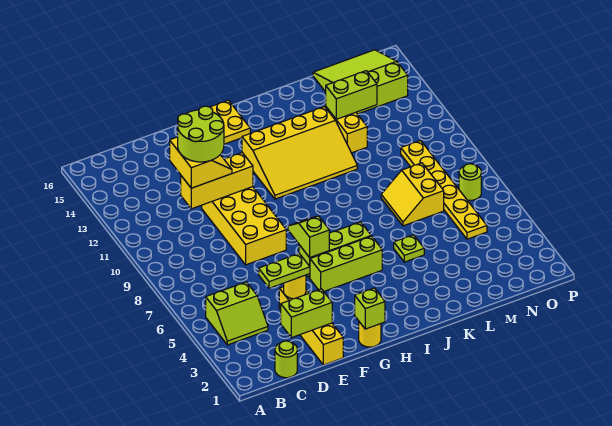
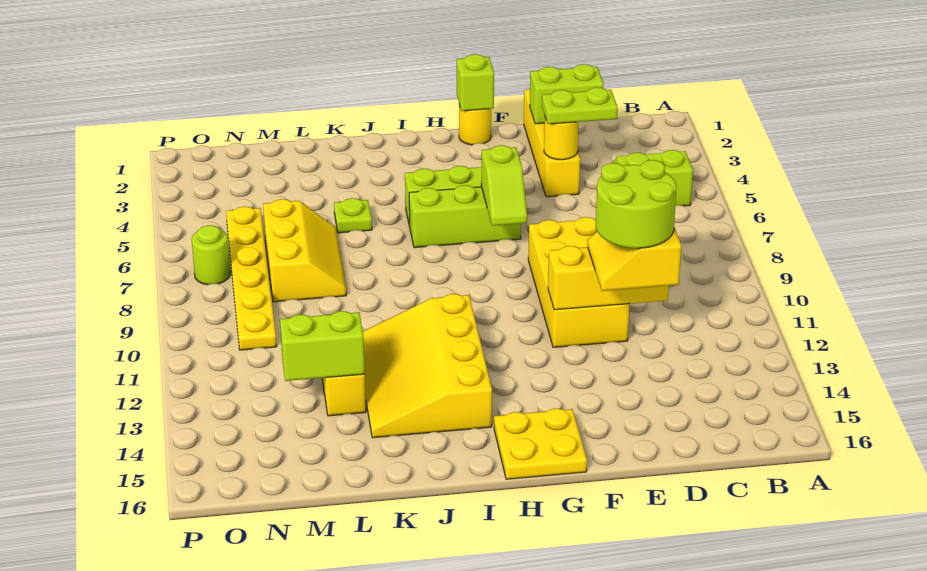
lime 1x1 round brick [275,341,297,378] -> none
yellow 3x4 slope [242,107,357,199] -> yellow 3x4 slope turned to [363,294,492,438]
yellow 2x2 slope [381,163,444,226] -> yellow 2x3 slope [263,199,346,302]
lime 3x3 slope [313,50,408,114] -> none

